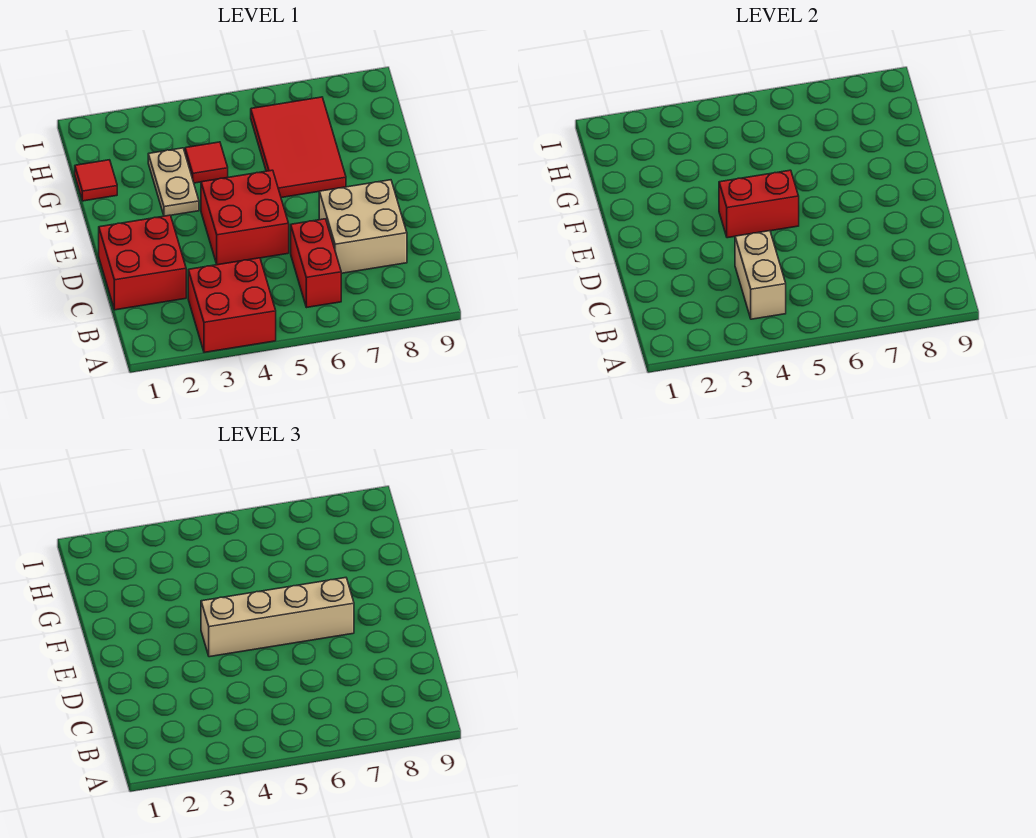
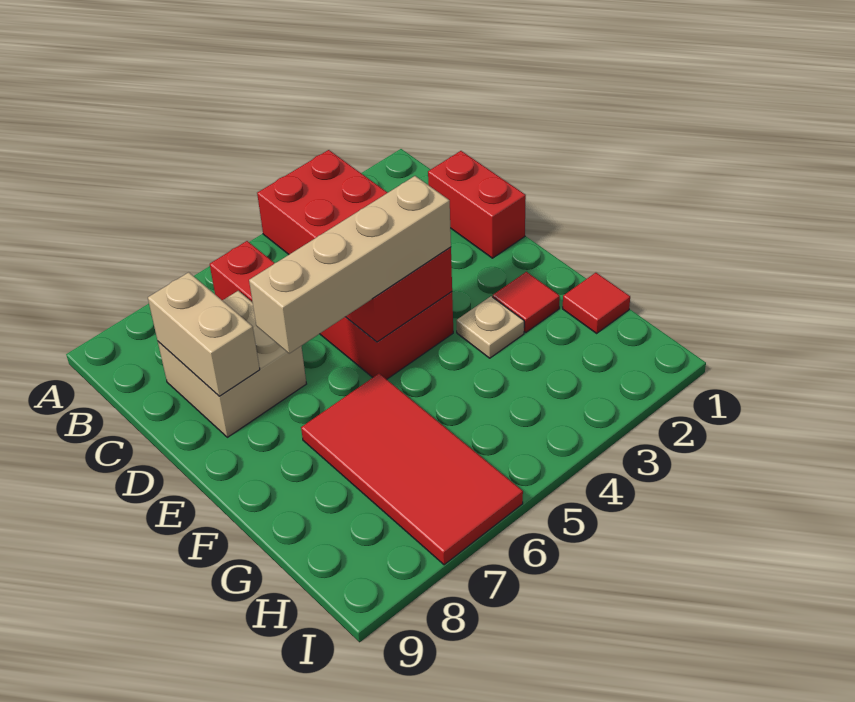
tan 1x2 brick [735,231,786,319] -> tan 1x2 brick moved to [148,272,260,396]
red 2x2 brick [99,215,186,310] -> red 1x2 brick [428,151,526,258]
tan 1x2 plate [148,148,199,216] -> tan 1x1 plate [457,296,524,358]
red 2x3 tile [251,97,346,198] -> red 2x4 tile [301,374,523,565]
red 1x1 tile [185,142,228,183] -> red 1x1 tile moved to [493,272,560,332]

